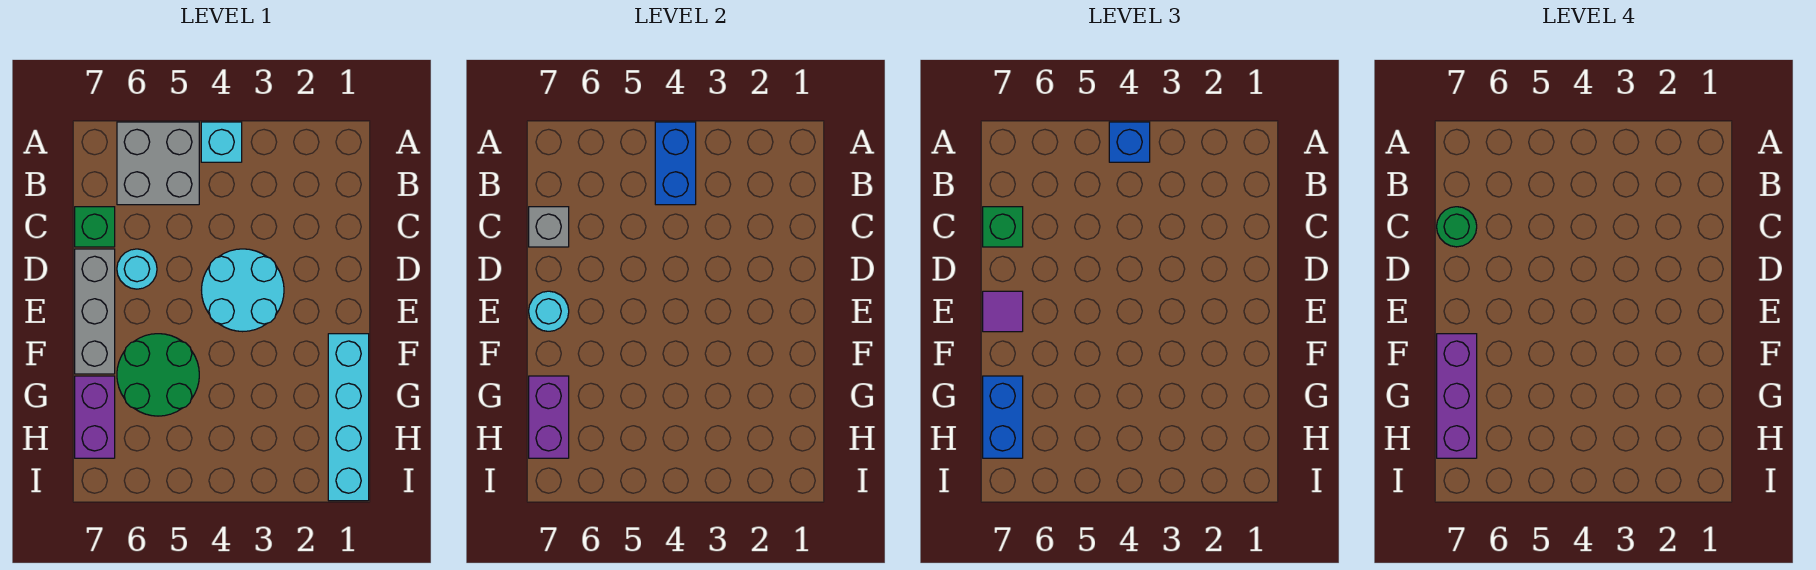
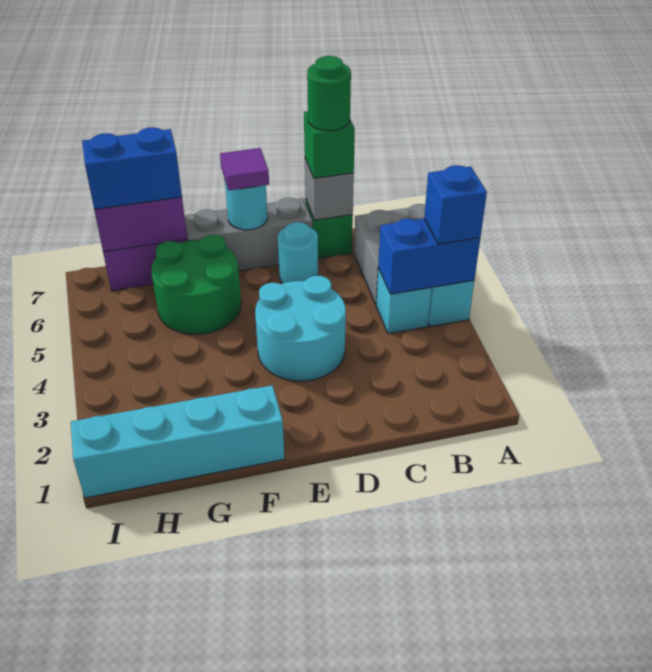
none -> cyan 1x1 brick [376,268,432,334]
purple 1x3 brick [1437,334,1477,458] -> none

